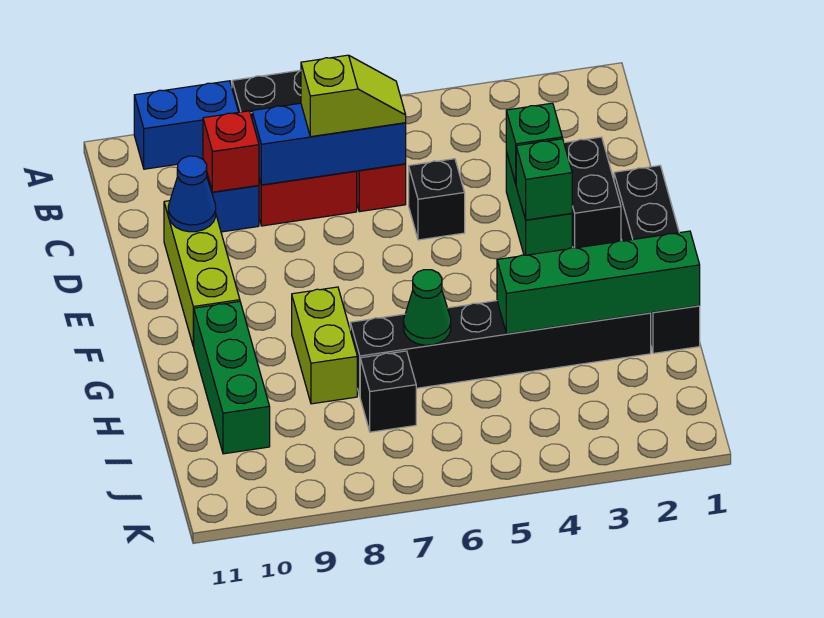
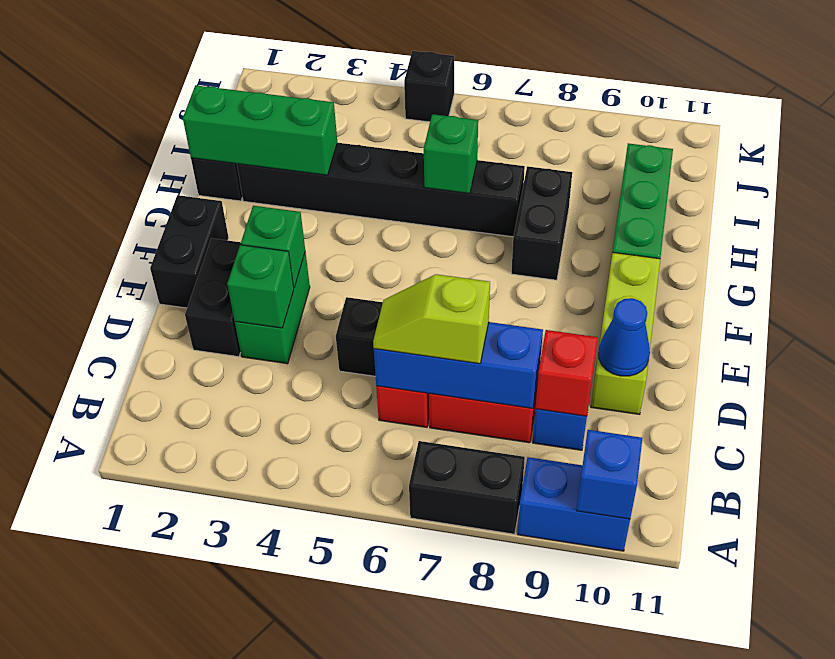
none -> blue 1x1 brick [576,430,642,519]
lime 1x2 brick [292,287,357,404] -> black 1x2 brick [511,166,572,280]
green 1x4 brick [497,231,700,334] -> green 1x3 brick [183,85,337,175]
green 1x1 cone [404,270,451,345] -> green 1x1 brick [424,114,478,193]
black 1x1 brick [360,351,416,432] -> black 1x1 brick moved to [404,51,454,122]

